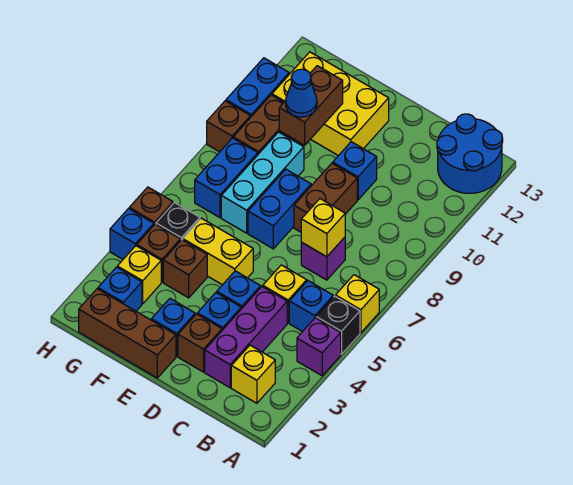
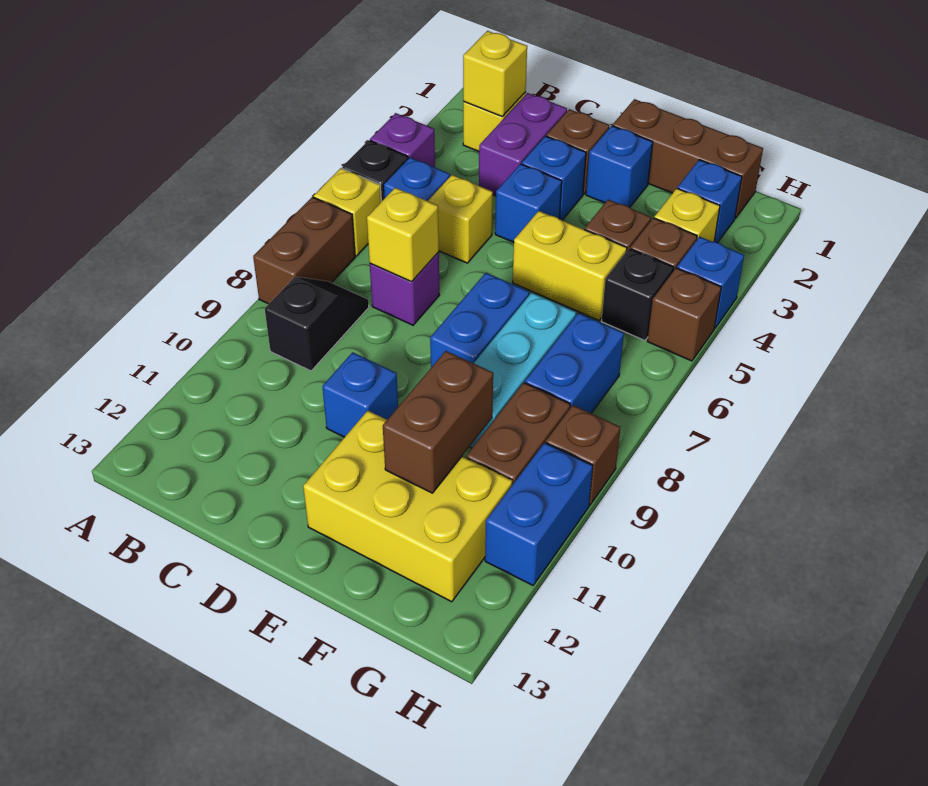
blue 2x2 round brick [437,114,503,193] -> none
none -> yellow 1x1 brick [463,31,527,117]
none -> black 1x2 slope [265,277,369,371]
purple 1x3 brick [205,287,287,388] -> purple 1x2 brick [479,93,567,196]
brown 1x2 brick [294,163,357,232] -> brown 1x2 brick moved to [253,197,355,304]
blue 1x1 cone [286,69,317,117] -> none

